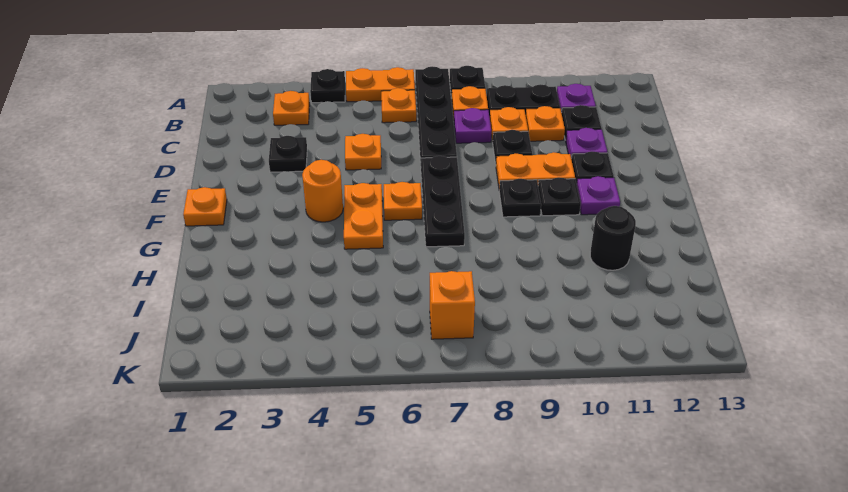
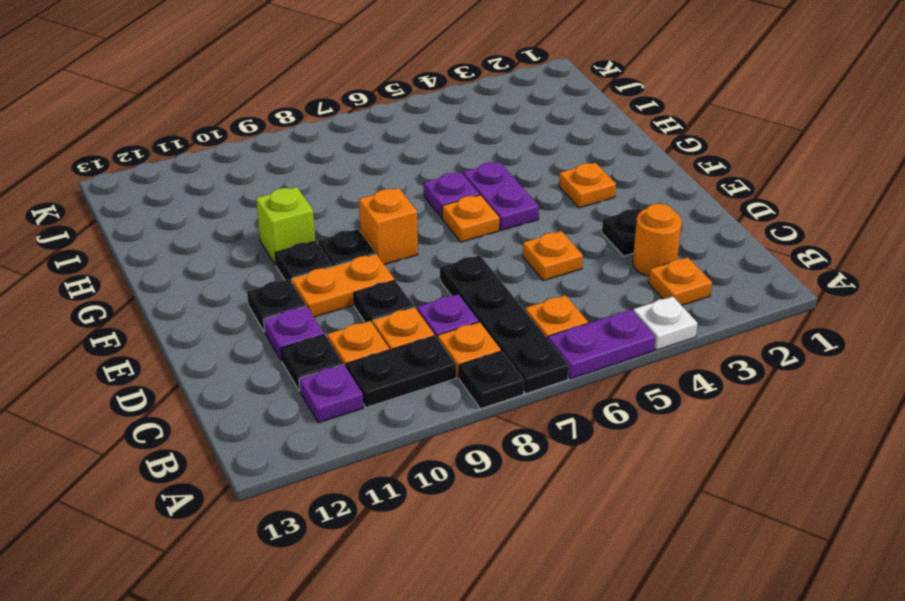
black 1x1 plate [310,69,345,103] -> white 1x1 plate [633,296,698,350]
orange 1x2 plate [346,67,415,102] -> purple 1x2 plate [548,310,656,379]
black 1x3 plate [421,156,465,247] -> none
orange 1x1 plate [183,187,227,226] -> orange 1x1 plate moved to [559,163,616,208]
orange 1x1 round brick [302,160,343,222] -> orange 1x1 round brick moved to [633,204,682,276]
orange 1x2 plate [344,183,383,249] -> purple 1x2 plate [463,162,539,231]
purple 1x1 plate [577,176,620,215] -> purple 1x1 plate moved to [424,172,479,218]
none -> lime 1x1 brick [256,187,315,265]
black 1x1 round brick [590,206,636,270] -> none
orange 1x1 brick [430,271,475,339] -> orange 1x1 brick moved to [359,188,418,265]

